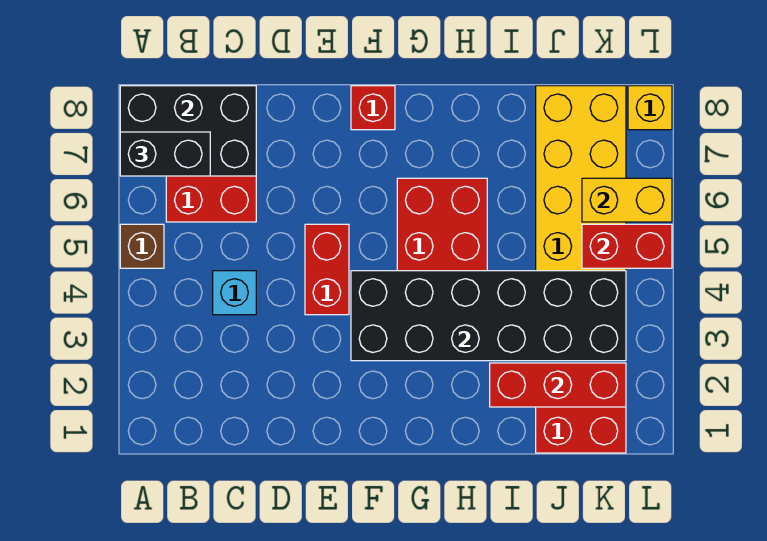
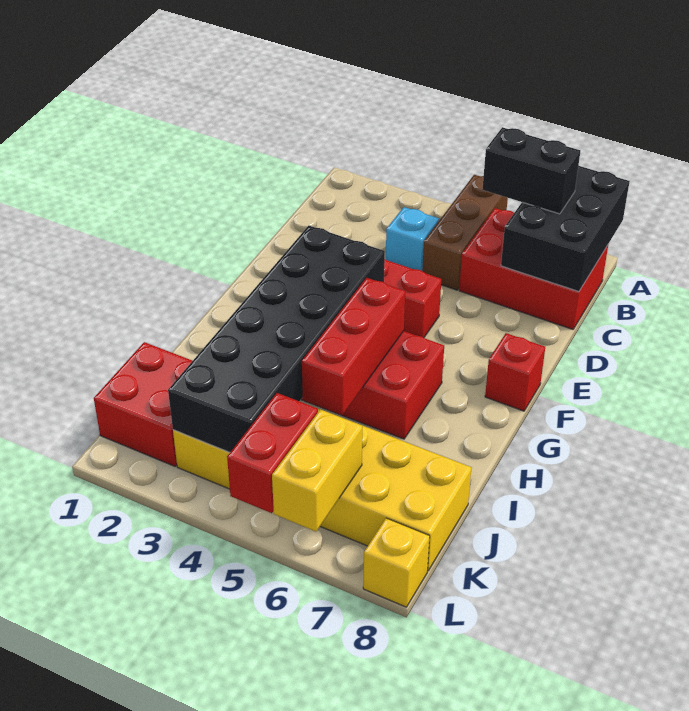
brown 1x1 brick [120,224,164,268] -> brown 1x3 brick [422,175,508,290]
black 1x2 brick [120,132,210,176] -> black 1x2 brick turned to [482,127,580,214]
red 1x3 brick [490,363,626,407] -> red 1x3 brick moved to [302,278,405,415]

